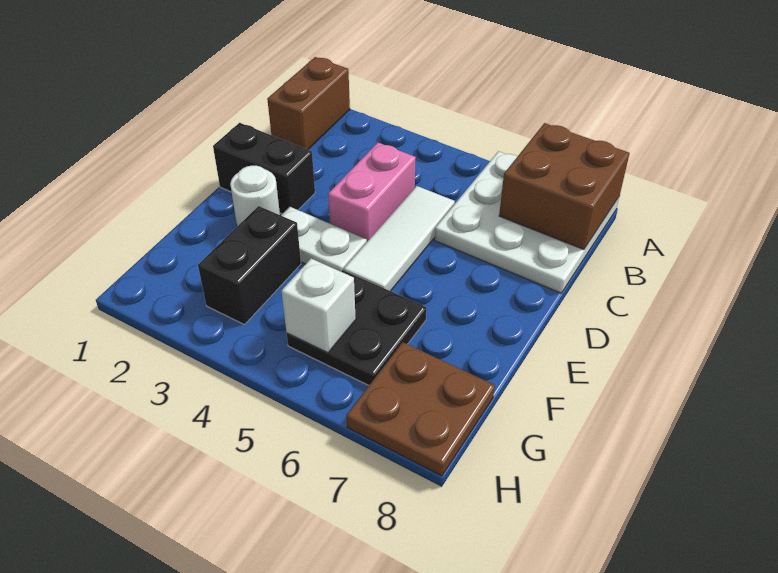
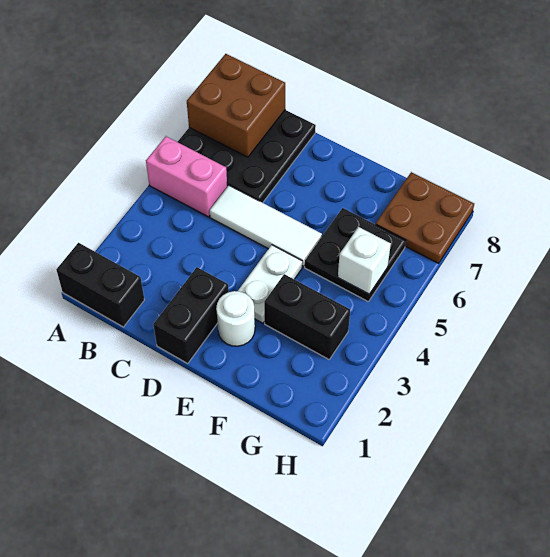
brown 1x2 brick [267,57,350,150] -> black 1x2 brick [56,243,144,327]
white 3x3 plate [435,151,619,293] -> black 3x3 plate [178,110,316,203]
pink 1x2 brick [328,143,416,241] -> pink 1x2 brick moved to [146,136,227,217]

